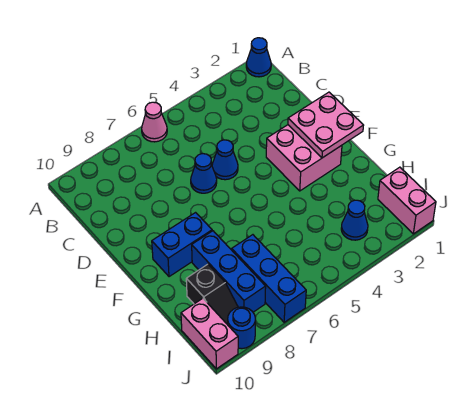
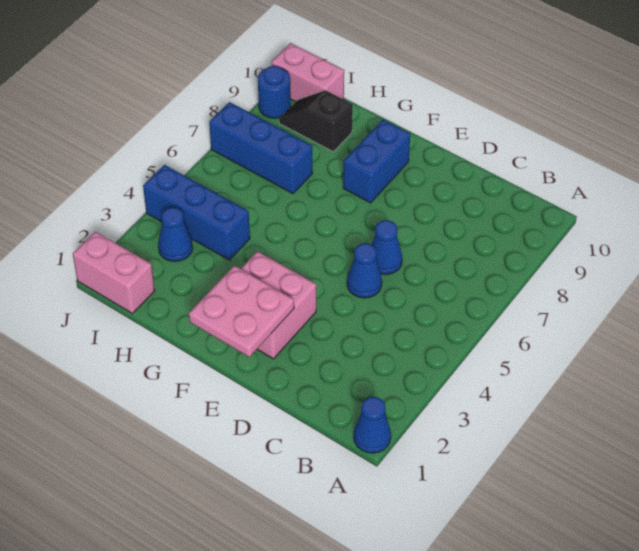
pink 1x1 cone [142,102,167,142] -> none
blue 1x3 brick [192,231,266,312] -> blue 1x3 brick moved to [143,165,250,260]

